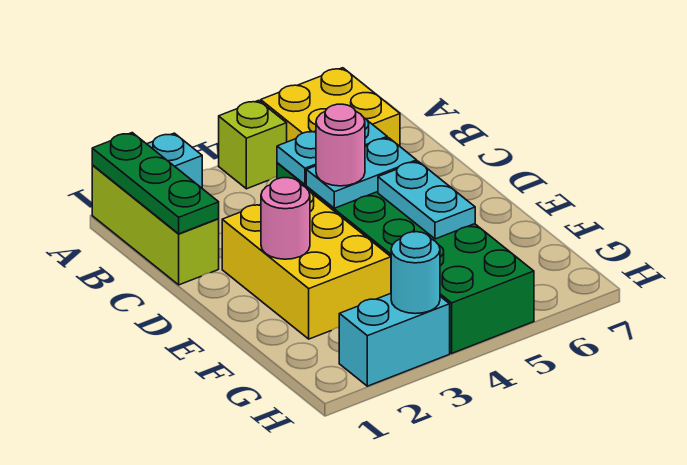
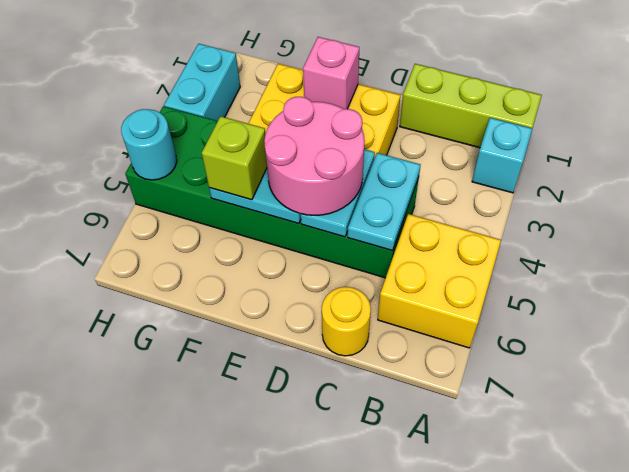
green 1x3 plate [92,133,219,234] -> none
lime 1x1 brick [219,101,287,189] -> lime 1x1 brick moved to [202,116,267,200]
none -> yellow 1x1 round brick [322,287,371,356]
pink 1x1 round brick [316,104,365,186] -> pink 2x2 round brick [264,97,365,215]
pink 1x1 round brick [261,178,310,259] -> pink 1x1 brick [303,37,359,109]
cyan 1x1 round brick [391,232,440,314] -> cyan 1x1 round brick moved to [121,109,177,180]

